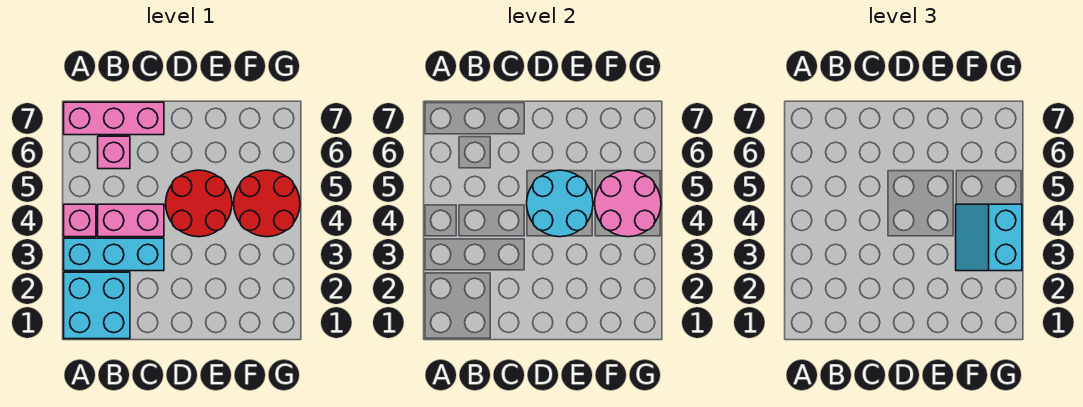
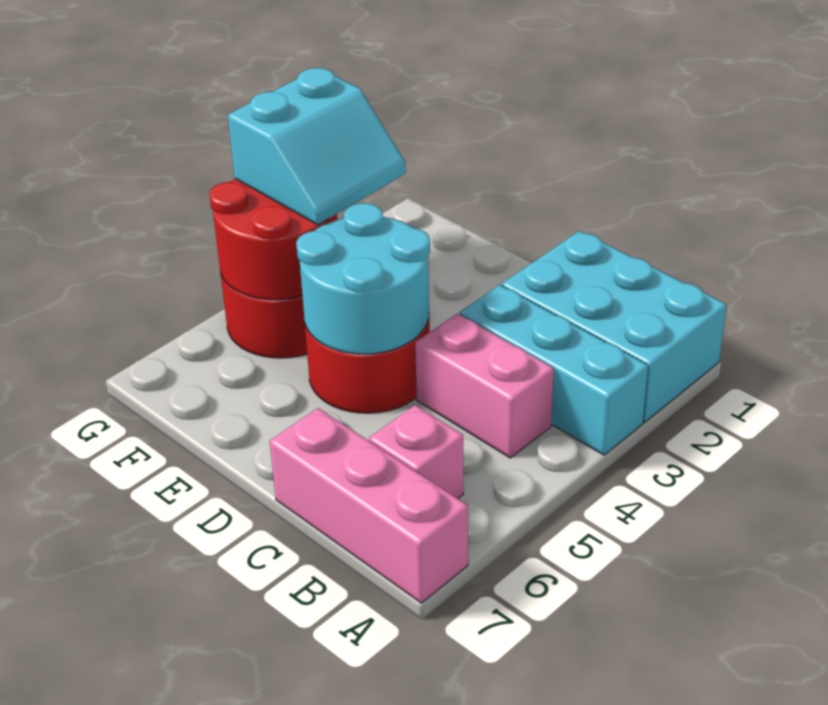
cyan 2x2 brick [64,272,130,339] -> cyan 2x3 brick [502,231,727,422]
pink 1x1 brick [64,204,96,237] -> none
pink 2x2 round brick [595,170,661,237] -> red 2x2 round brick [210,179,337,300]

